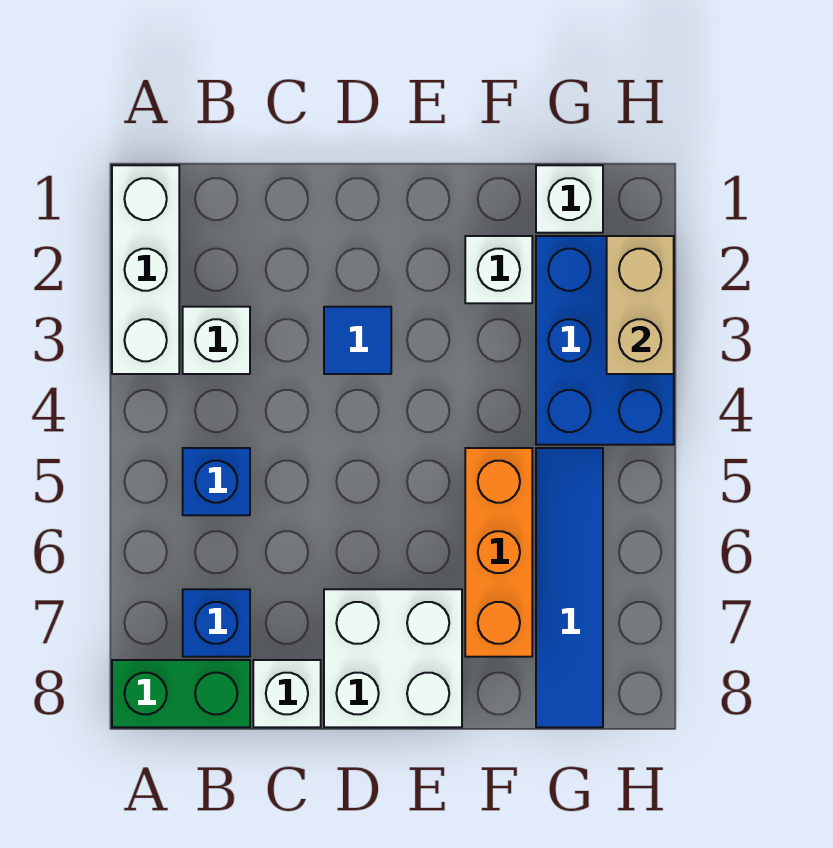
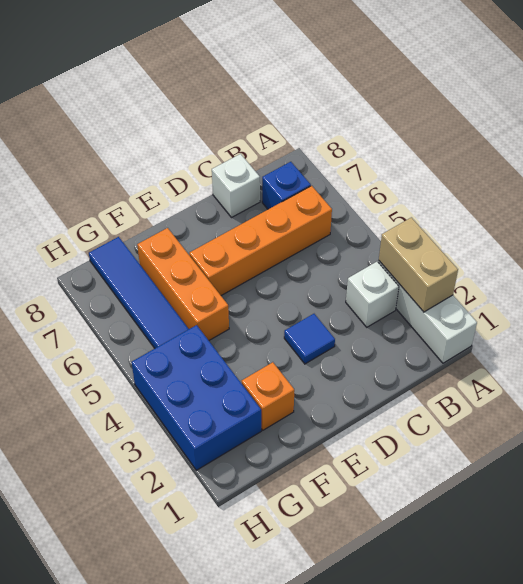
green 1x2 brick [112,660,250,727] -> none
blue 1x1 brick [183,448,250,515] -> none
none -> orange 1x4 brick [189,186,332,296]
white 2x2 brick [324,589,462,727] -> none
white 1x1 brick [465,236,532,303] -> orange 1x1 brick [242,362,294,430]
white 1x1 brick [536,165,603,233] -> none
tan 1x2 brick [607,236,674,374] -> tan 1x2 brick moved to [379,217,458,312]

